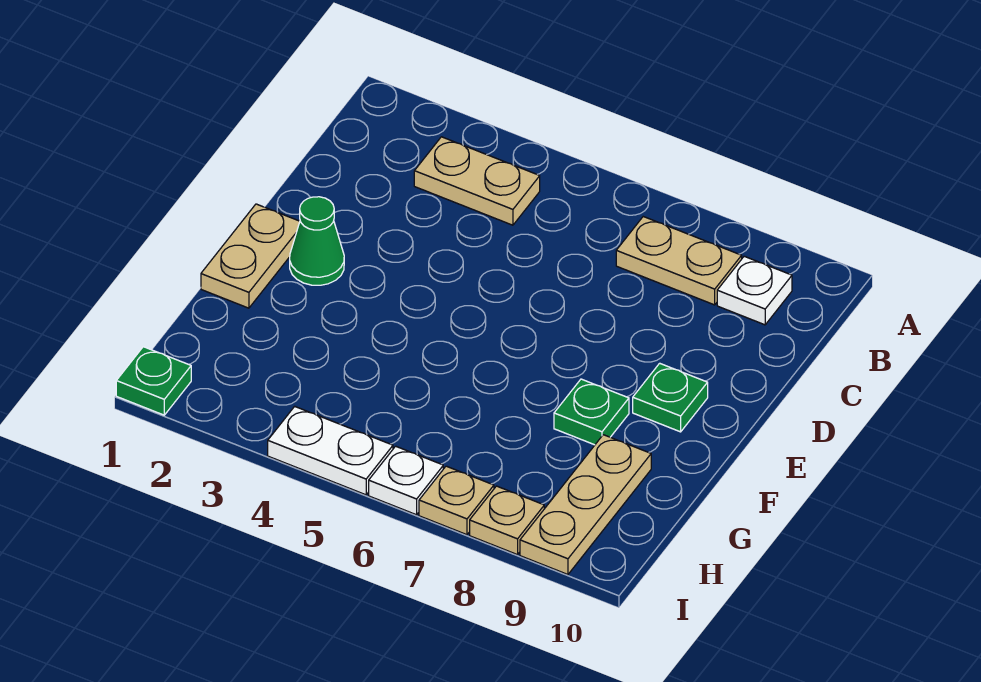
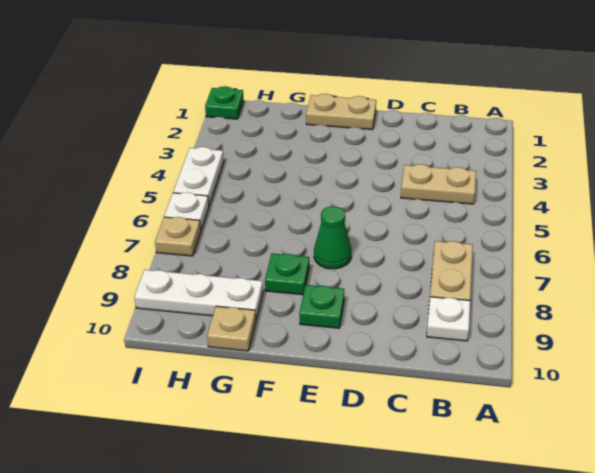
tan 1x2 plate [414,137,540,225] -> tan 1x2 plate turned to [401,164,476,204]
green 1x1 cone [290,197,344,285] -> green 1x1 cone moved to [314,206,351,269]
tan 1x3 plate [520,435,651,574] -> white 1x3 plate [134,270,263,319]
tan 1x1 plate [470,486,544,555] -> tan 1x1 plate moved to [207,306,256,351]

